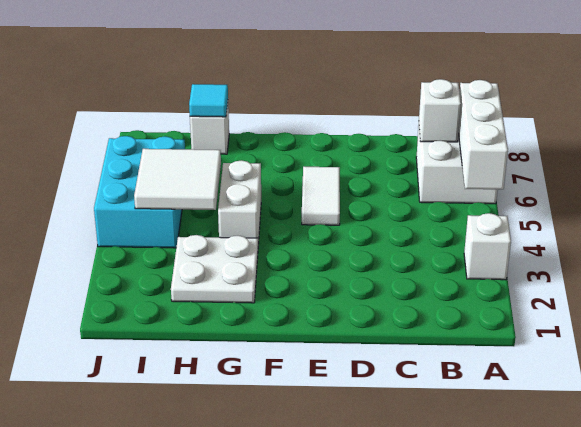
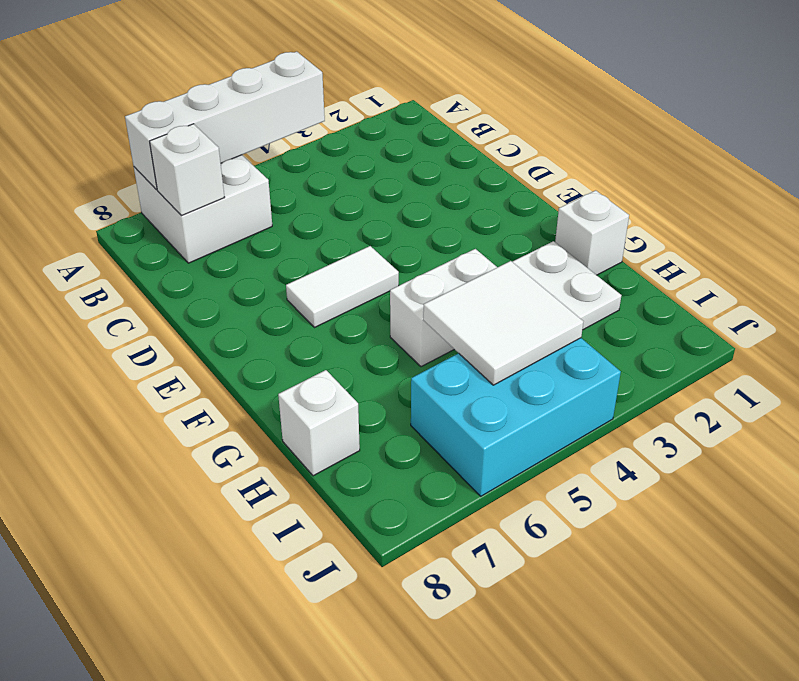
white 1x1 brick [464,213,511,280] -> white 1x1 brick moved to [555,190,629,275]
white 1x3 brick [458,80,508,189] -> white 1x4 brick [125,52,325,190]
cyan 1x1 tile [189,84,228,117] -> none

